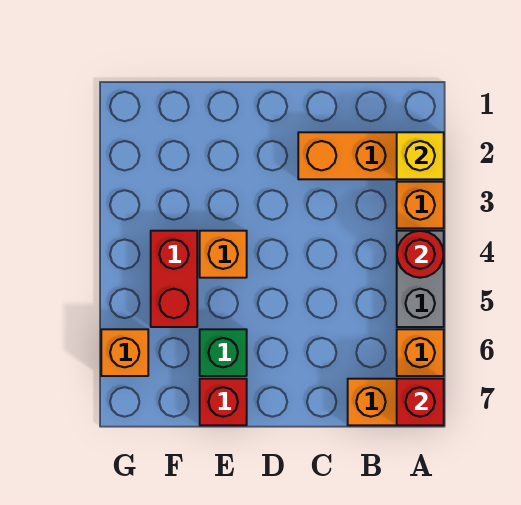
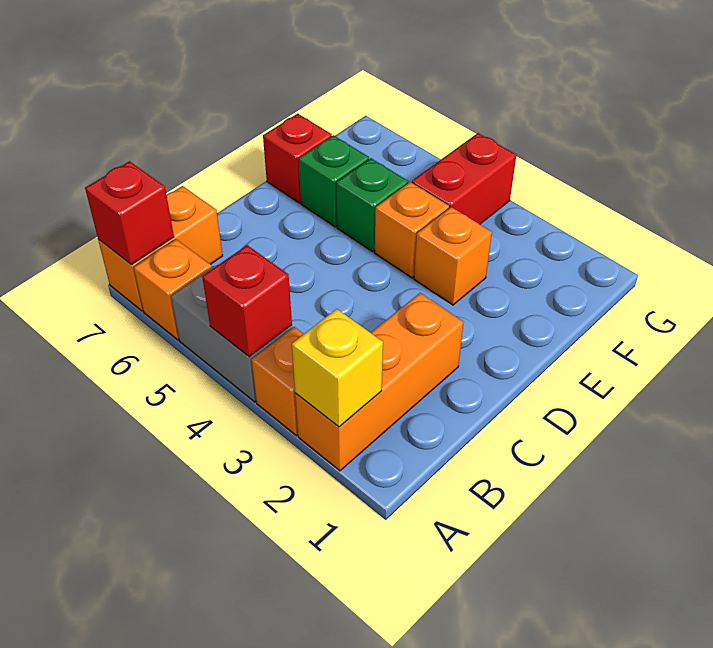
red 1x1 round brick [397,231,444,278] -> red 1x1 brick [202,245,292,357]
none -> green 1x1 brick [336,158,408,252]
red 1x2 brick [151,231,197,327] -> red 1x2 brick turned to [412,133,516,224]
orange 1x1 brick [101,329,148,376] -> orange 1x1 brick moved to [414,207,492,305]

